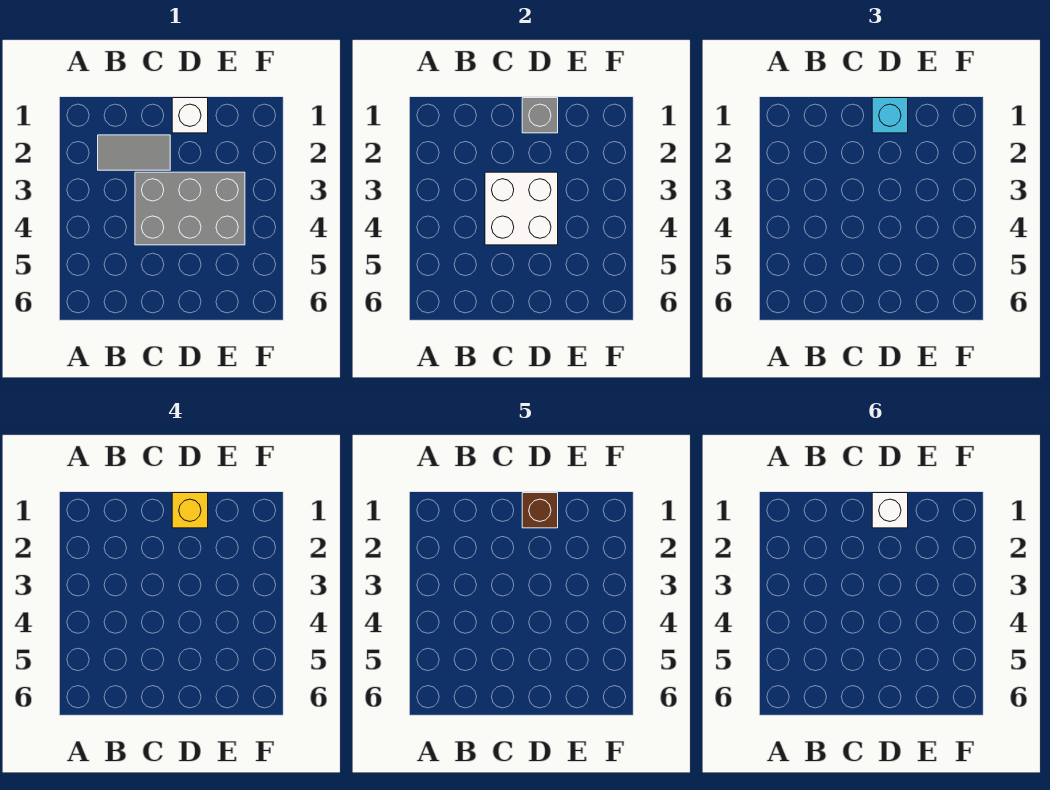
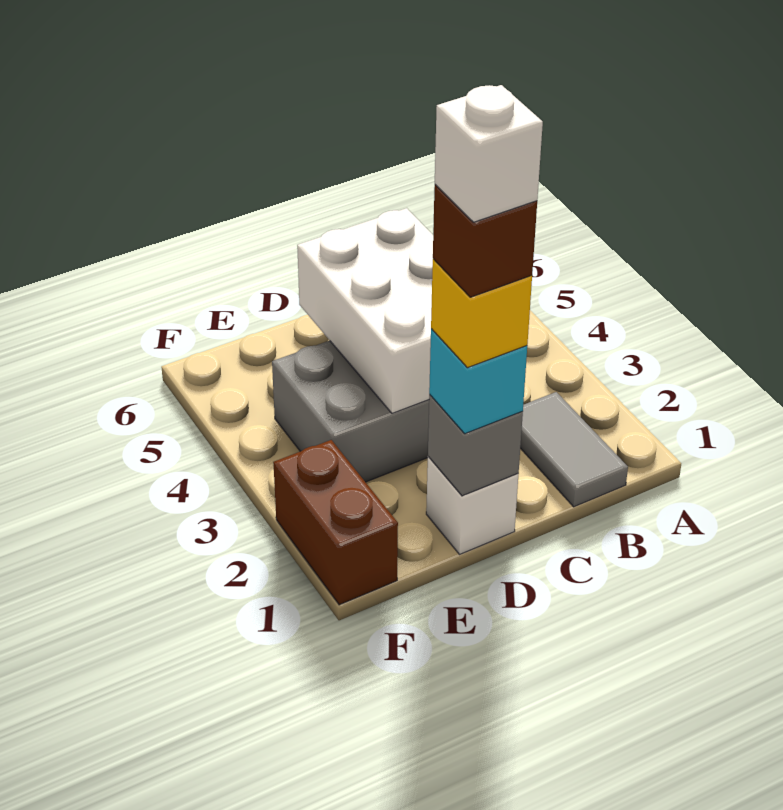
grey 1x2 tile [98,135,170,170] -> grey 1x2 tile turned to [520,392,628,507]
white 2x2 brick [485,172,558,245] -> white 2x3 brick [297,208,433,413]
none -> brown 1x2 brick [273,440,398,605]

